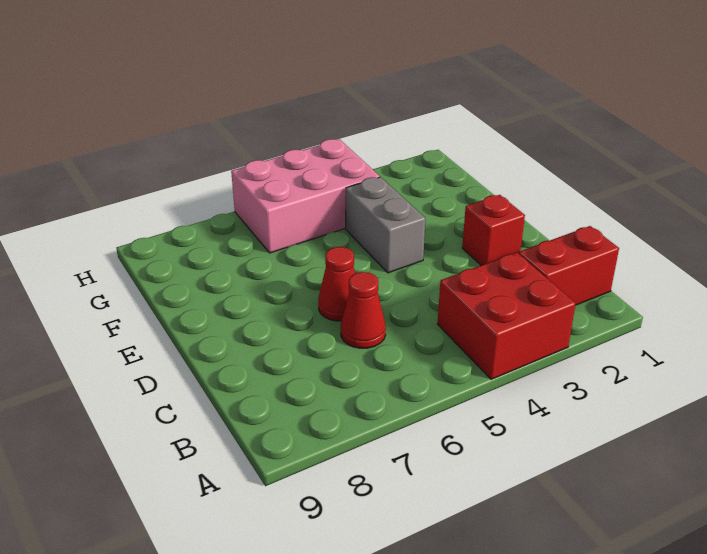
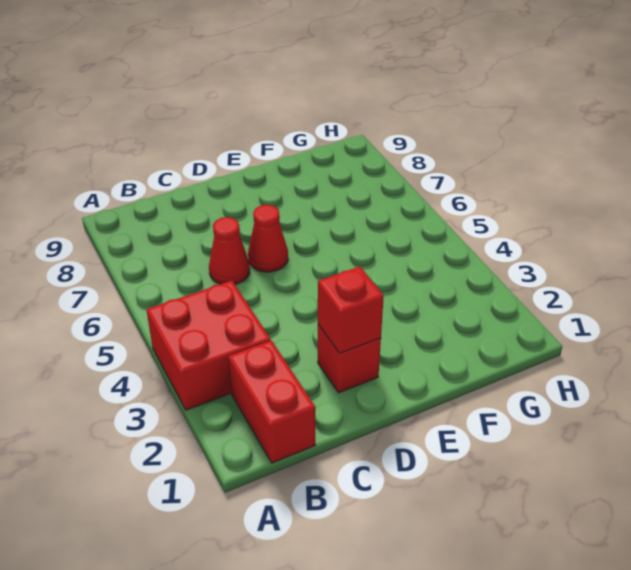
none -> red 1x1 brick [318,266,384,353]
grey 1x2 brick [346,177,425,273] -> none
pink 2x3 brick [231,139,380,253] -> none

